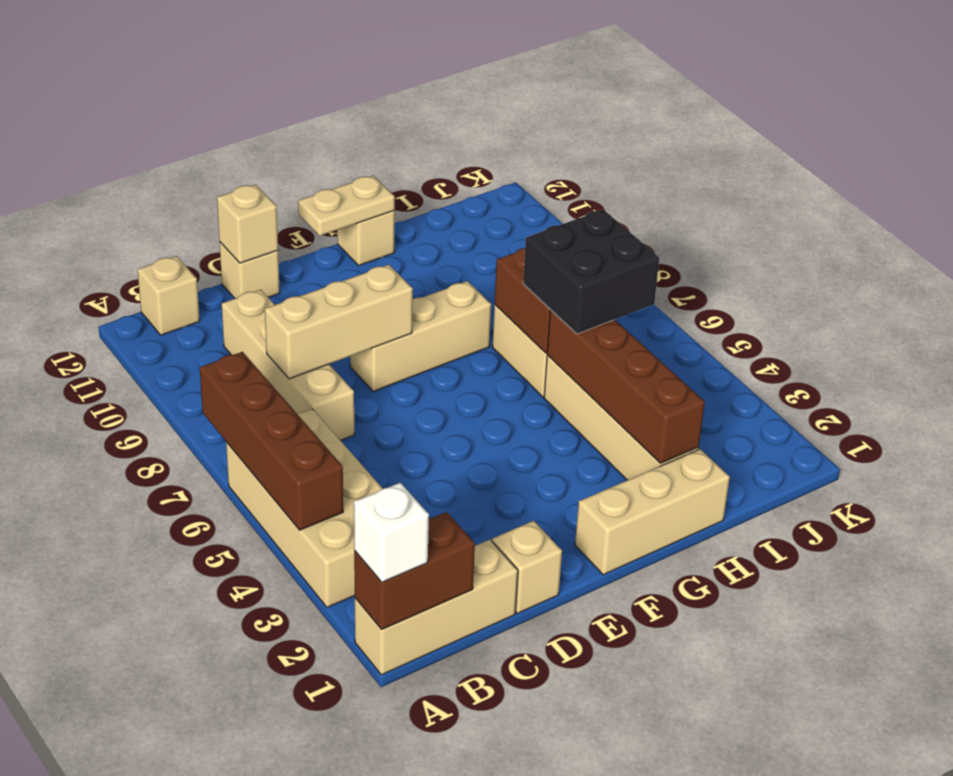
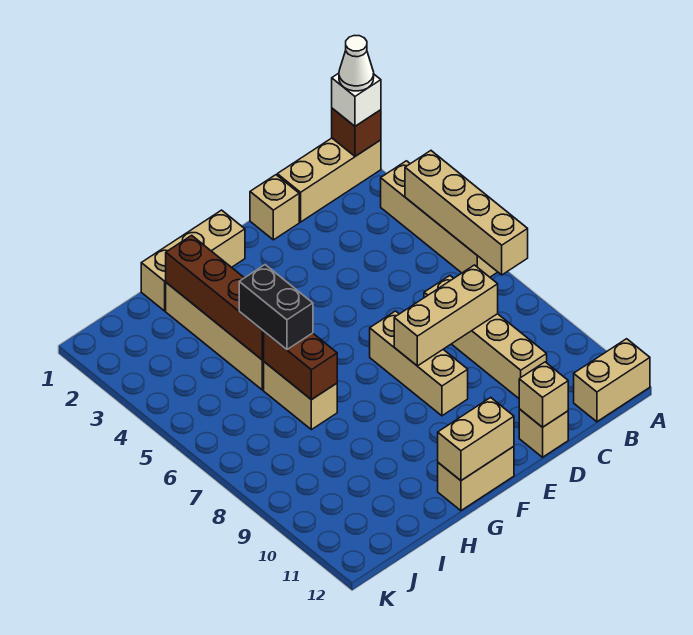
brown 1x2 brick [354,512,475,630] -> brown 1x1 brick [332,108,381,156]
none -> white 1x1 cone [339,36,374,91]
tan 2x4 brick [226,409,383,607] -> tan 1x4 brick [381,161,497,277]
brown 1x4 brick [200,352,343,530] -> tan 1x4 brick [405,151,528,275]
tan 1x1 brick [137,256,200,335] -> tan 1x2 brick [574,339,650,422]
tan 1x3 brick [350,281,491,392] -> tan 1x3 brick turned to [370,311,468,416]
tan 1x2 plate [298,176,395,236] -> tan 1x2 brick [438,398,514,480]
tan 1x1 brick [337,211,395,265] -> tan 1x2 brick [438,446,514,511]
black 2x2 brick [523,210,659,334] -> black 1x2 brick [239,265,313,349]

